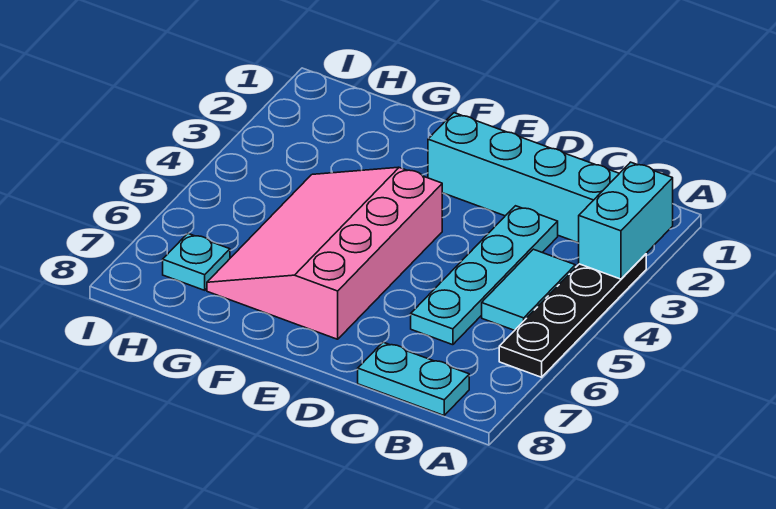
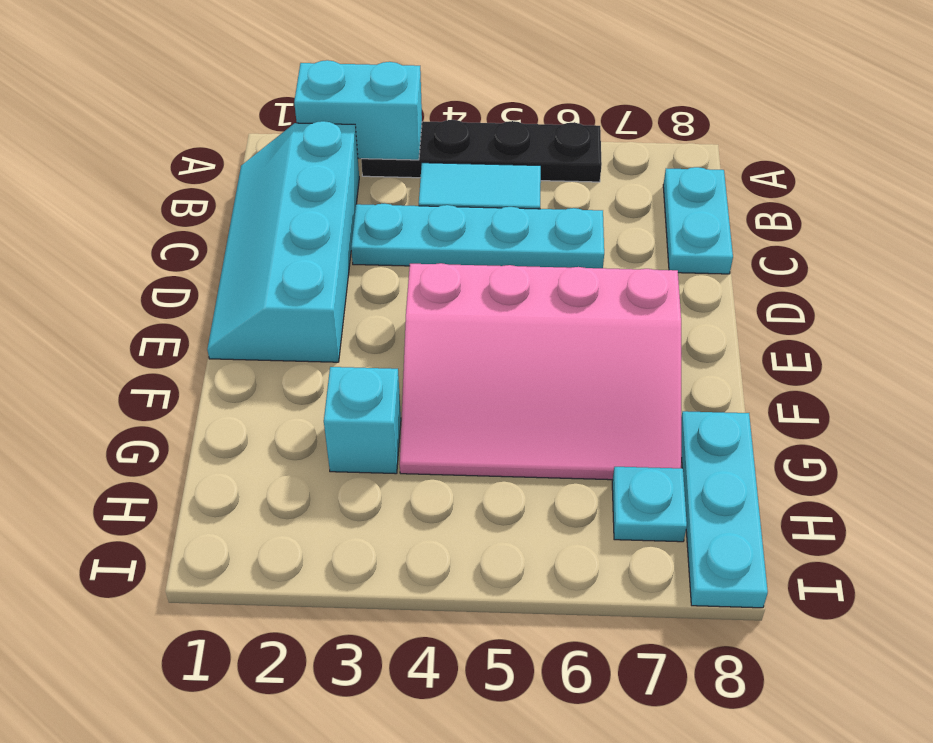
none -> cyan 1x1 brick [324,367,401,474]
none -> cyan 1x3 plate [681,411,768,608]

